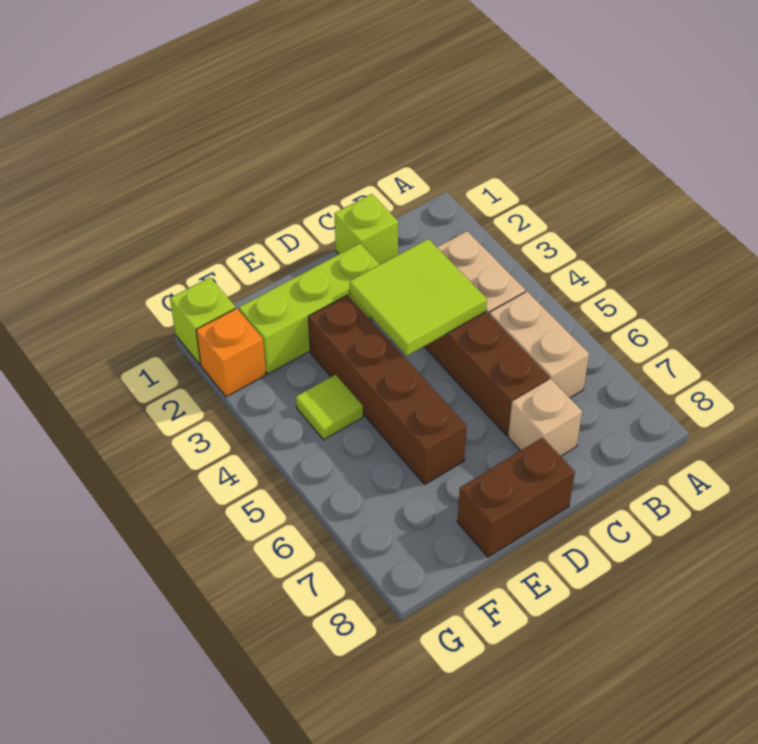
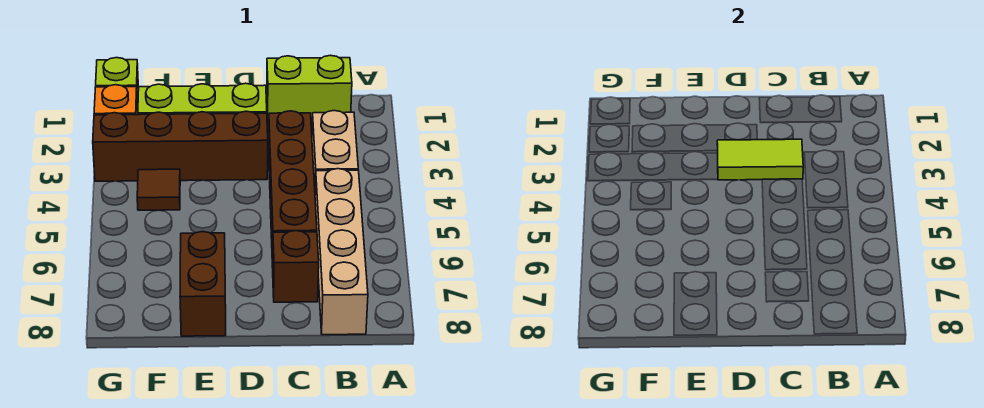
tan 1x2 brick [489,292,589,398] -> tan 1x4 brick [315,169,368,335]
lime 1x1 brick [335,194,398,264] -> lime 1x2 brick [266,55,352,123]
lime 2x2 tile [349,239,487,356] -> lime 1x2 tile [717,139,803,180]
tan 1x1 brick [508,379,582,456] -> brown 1x1 brick [273,231,319,302]
brown 1x2 brick [457,438,575,557] -> brown 1x2 brick turned to [180,232,226,336]
brown 1x4 brick [308,295,467,484] -> brown 1x4 brick turned to [93,111,268,181]
lime 1x1 tile [296,375,363,440] -> brown 1x1 tile [137,169,180,210]

